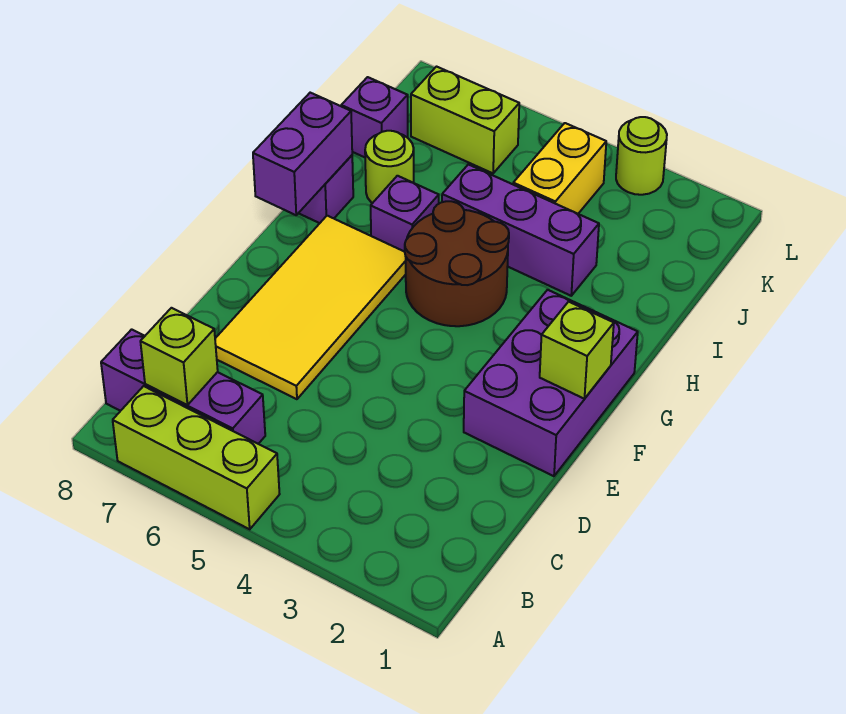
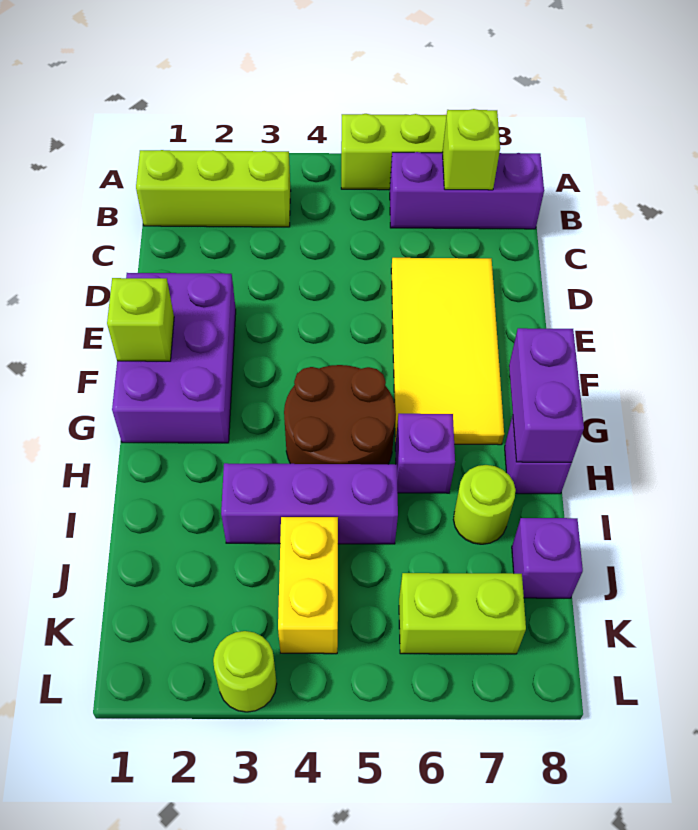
none -> lime 1x3 brick [136,150,291,227]

